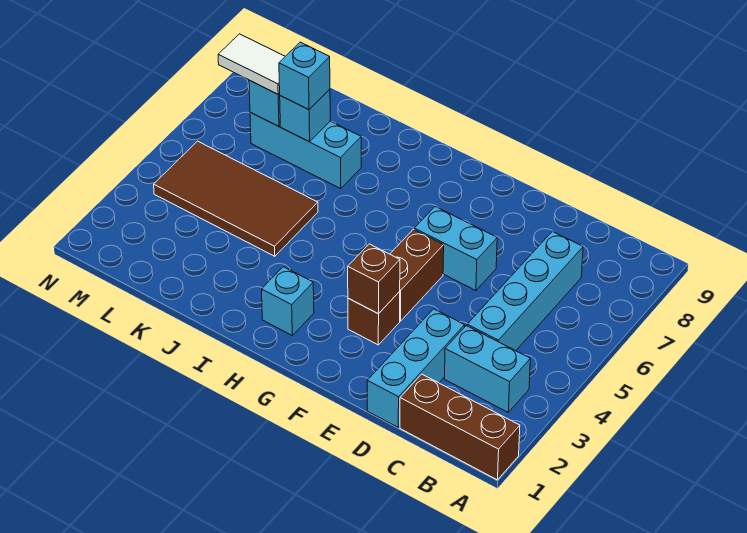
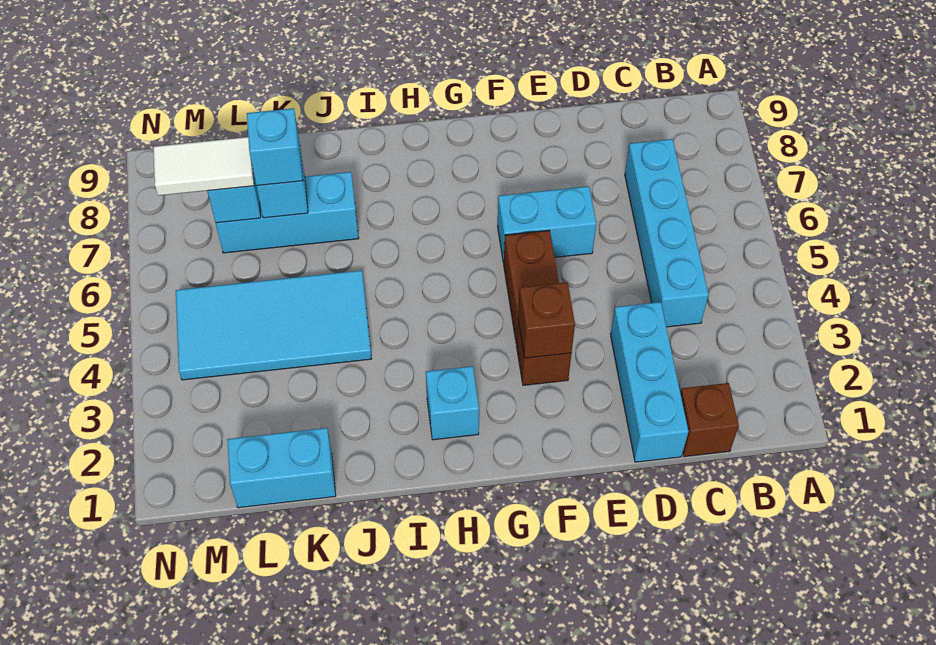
brown 1x3 brick [400,374,520,480] -> brown 1x1 brick [680,383,739,457]
cyan 1x2 brick [445,326,530,412] -> cyan 1x2 brick moved to [227,428,336,508]
brown 2x4 tile [154,141,318,256] -> cyan 2x4 tile [176,270,372,380]

